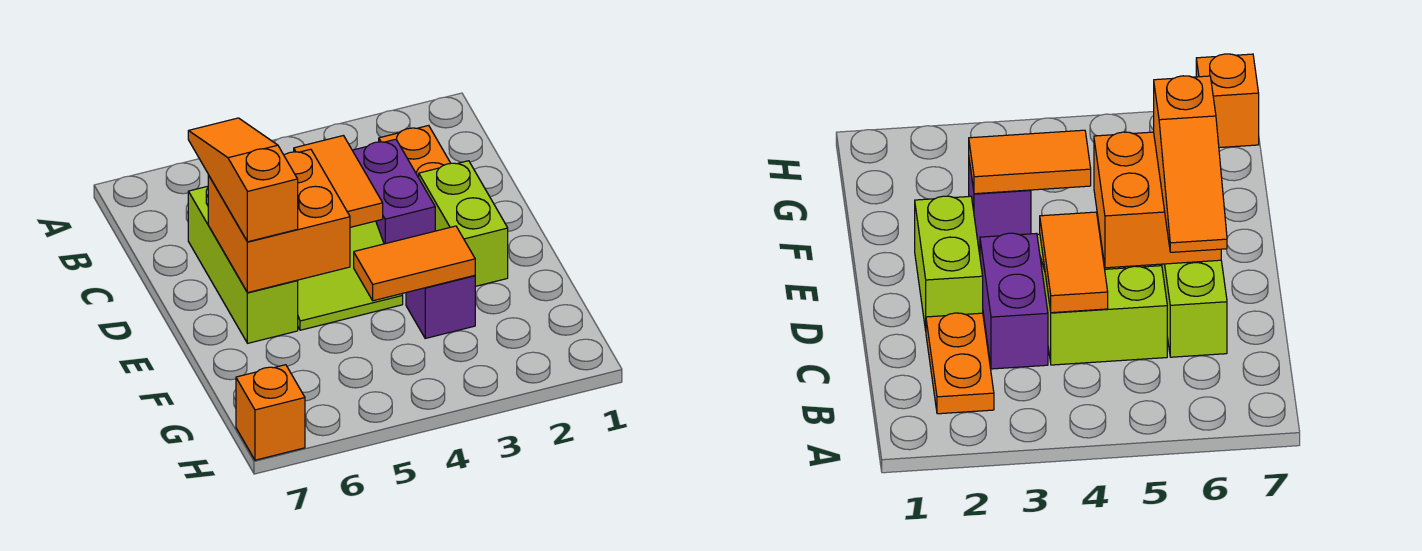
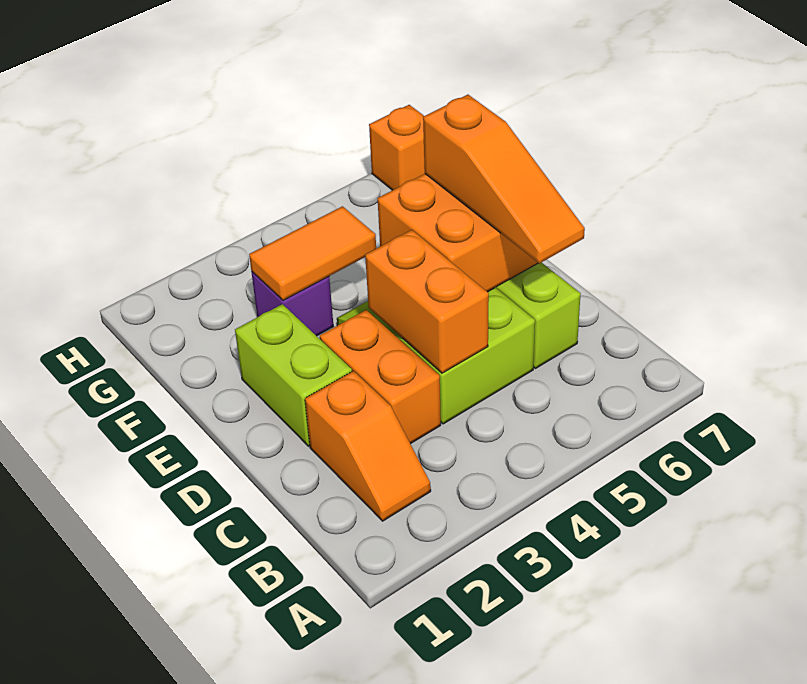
orange 1x2 plate [379,125,451,178] -> orange 1x2 slope [305,371,431,521]
purple 1x2 brick [352,139,435,244] -> orange 1x2 brick [320,310,441,444]
orange 1x2 tile [294,136,383,227] -> orange 1x2 brick [365,230,489,373]

